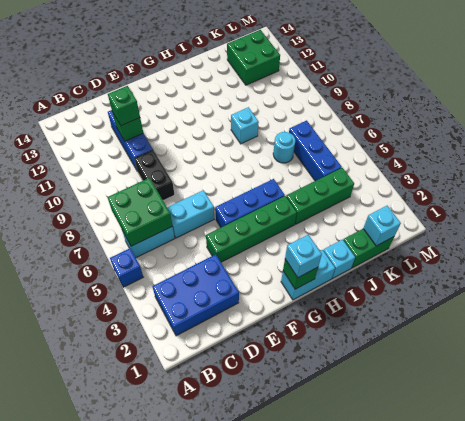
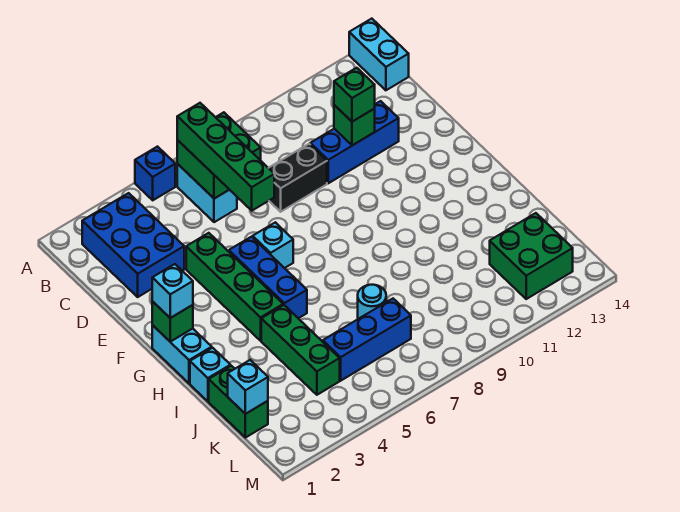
none -> green 1x4 brick [177,103,274,211]
cyan 1x2 brick [167,190,214,238] -> cyan 1x2 brick moved to [349,19,409,90]
cyan 1x1 brick [231,107,259,144] -> cyan 1x1 brick moved to [253,222,293,268]

